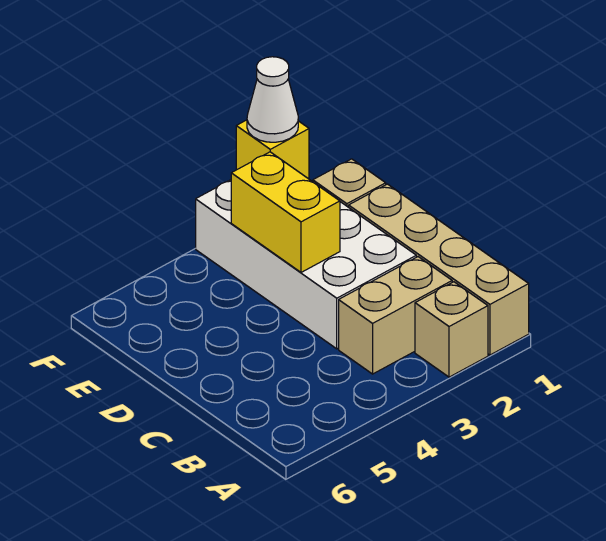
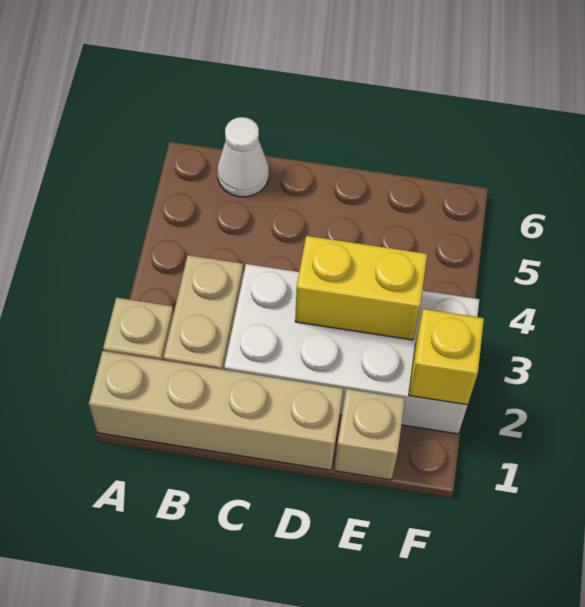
white 1x1 cone [247,57,298,142] -> white 1x1 cone moved to [217,117,269,197]

